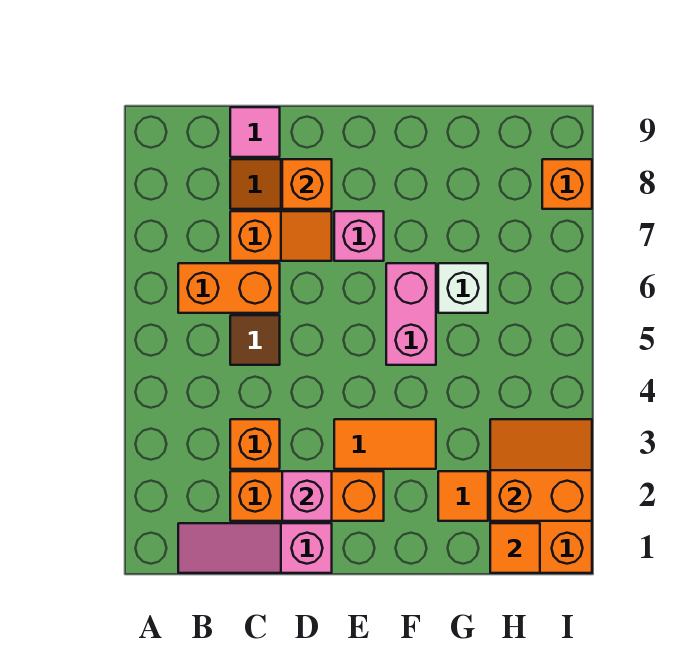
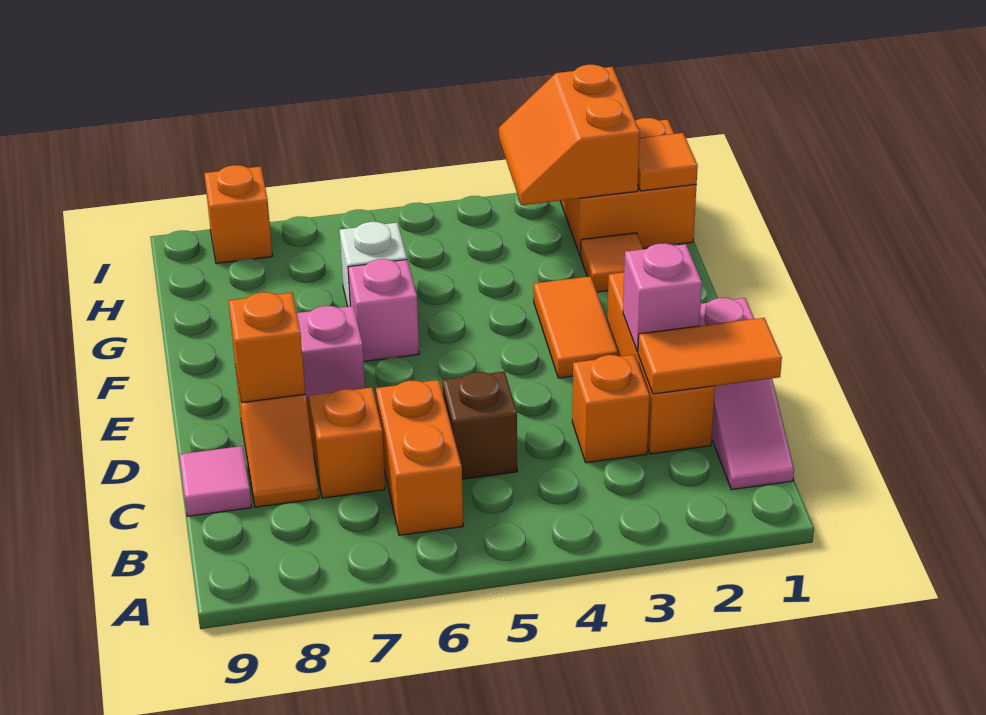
none -> orange 1x2 tile [638,318,782,394]
brown 1x1 tile [230,315,280,365] -> brown 1x1 brick [442,371,517,479]
pink 1x2 brick [386,263,436,365] -> pink 1x1 brick [348,259,419,361]

